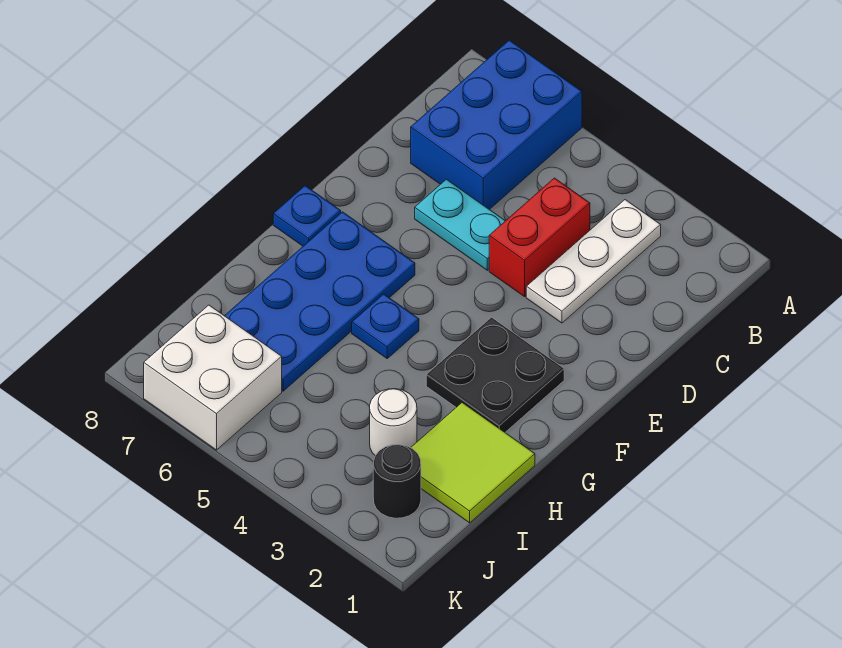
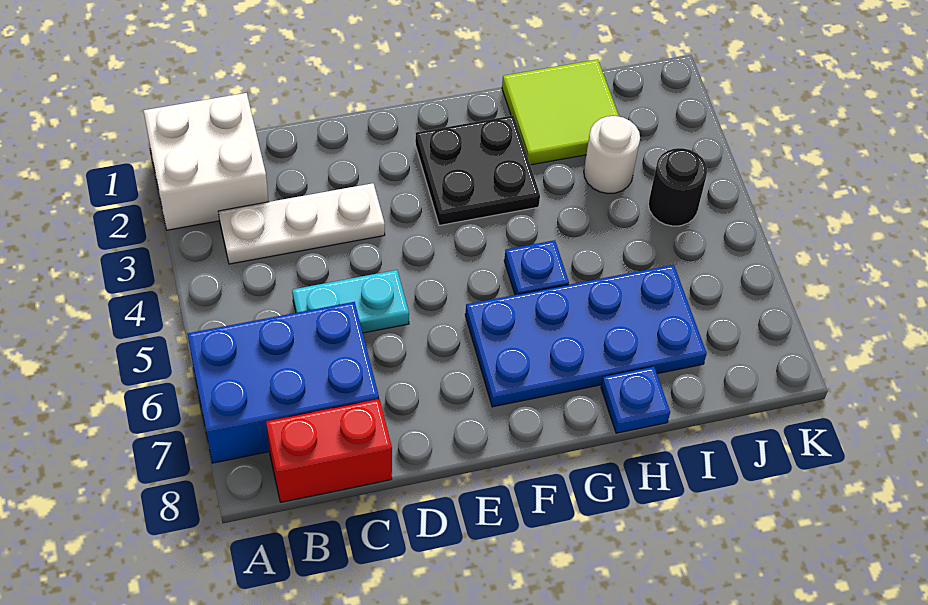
red 1x2 brick [489,178,590,297] -> red 1x2 brick moved to [266,399,392,502]
cyan 1x2 plate [415,179,505,270] -> cyan 1x2 plate turned to [292,270,409,333]
blue 1x1 plate [273,186,341,246] -> blue 1x1 plate moved to [601,367,670,433]
black 1x1 round brick [373,444,421,518] -> black 1x1 round brick moved to [648,148,707,226]
white 2x2 brick [144,305,282,450] -> white 2x2 brick moved to [144,93,269,230]

